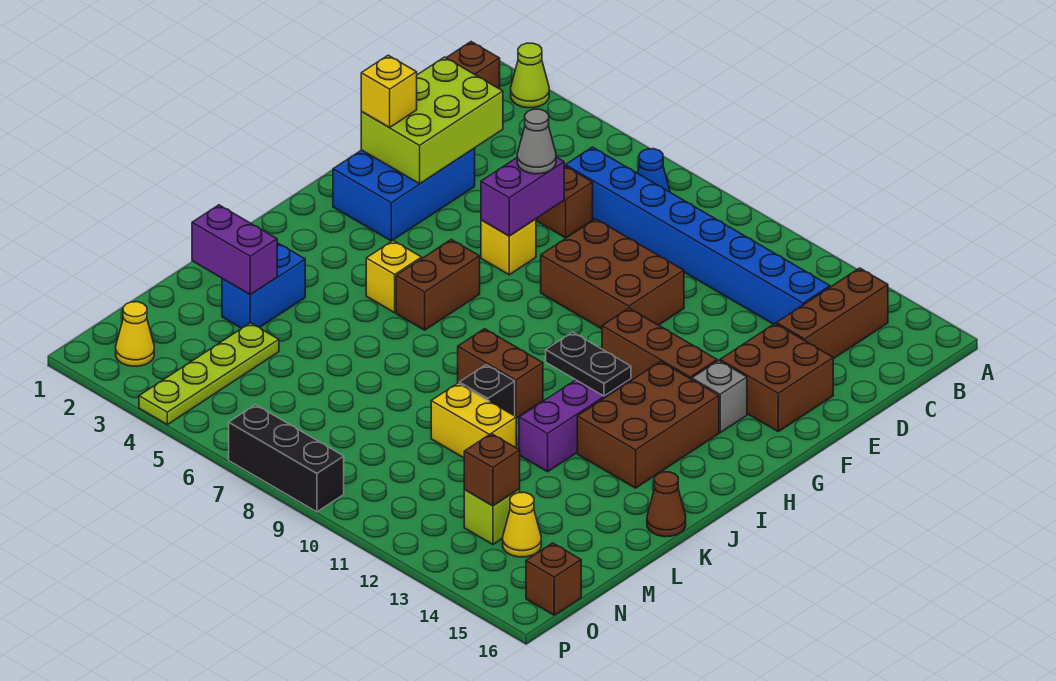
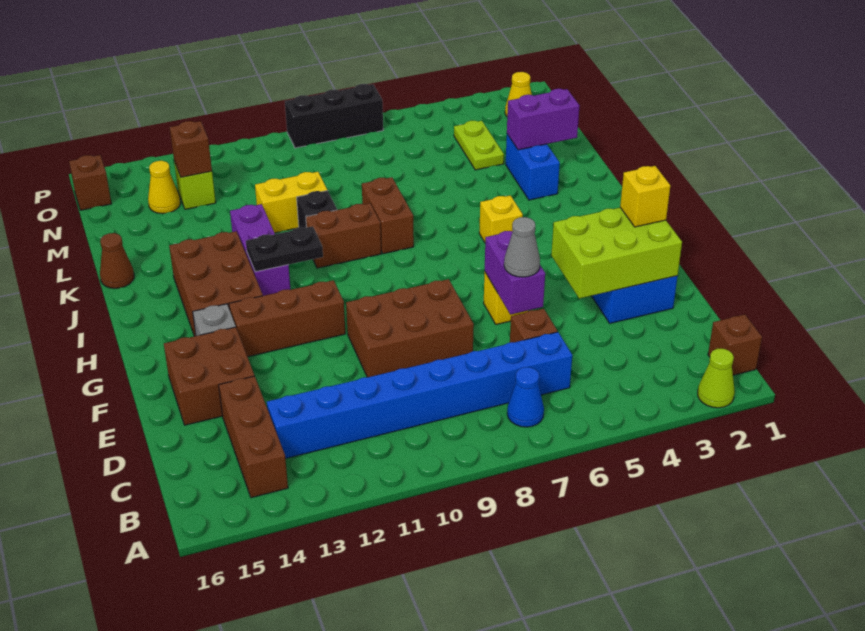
lime 2x3 brick [361,57,503,184] -> lime 2x3 brick turned to [551,208,682,299]
brown 1x2 brick [396,239,480,330] -> brown 1x2 brick moved to [362,177,414,254]
lime 1x4 plate [139,323,279,425] -> lime 1x2 plate [454,121,504,170]

